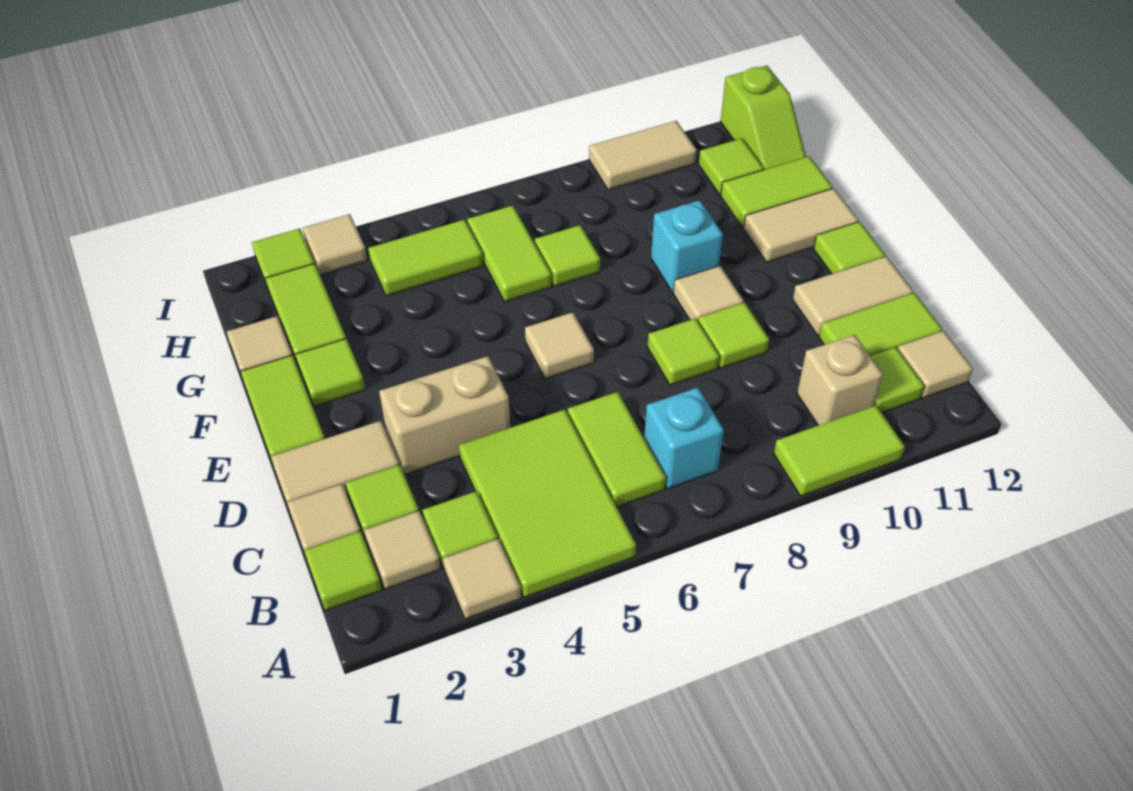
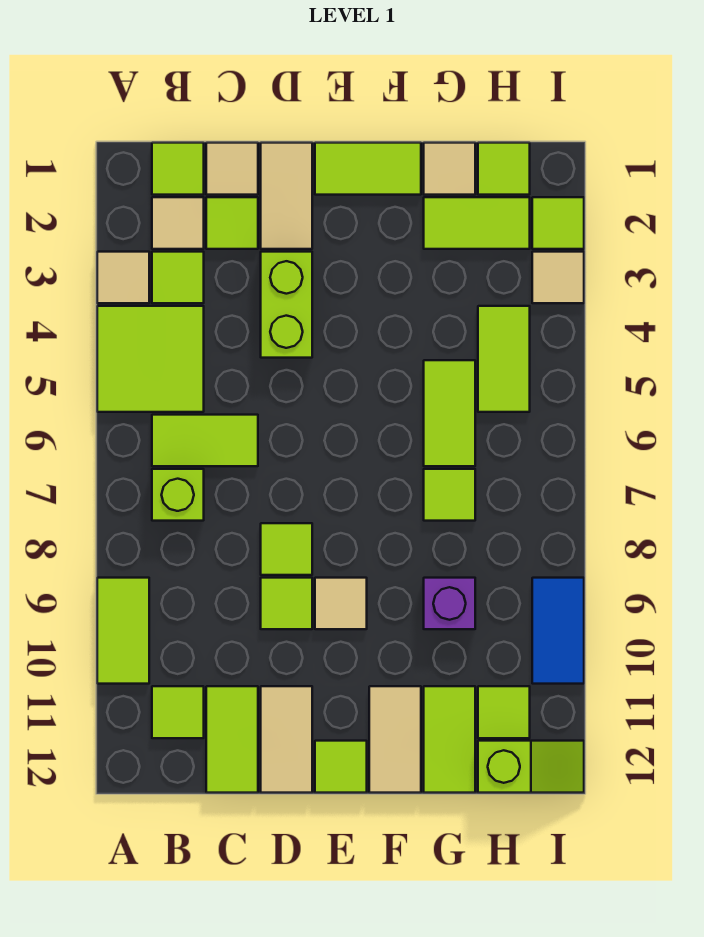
lime 2x3 tile [459,410,636,597] -> lime 2x2 tile [97,306,204,412]
cyan 1x1 brick [644,388,724,489] -> lime 1x1 brick [152,469,204,521]
tan 1x1 brick [797,335,883,426] -> none
tan 1x1 tile [898,331,973,398] -> none
tan 1x2 brick [379,356,510,474] -> lime 1x2 brick [261,252,312,358]
tan 1x1 tile [525,312,594,379] -> none
lime 1x1 tile [295,339,365,406] -> lime 1x1 tile moved to [478,143,530,195]
cyan 1x1 brick [651,200,723,292] -> none
lime 1x2 tile [467,206,552,302] -> lime 1x2 tile turned to [424,360,475,466]
none -> purple 1x1 brick [424,578,475,629]
lime 1x2 slope [721,65,806,170] -> lime 1x2 slope turned to [478,741,584,793]
tan 1x2 tile [589,121,697,190] -> blue 1x2 tile [532,578,584,684]

